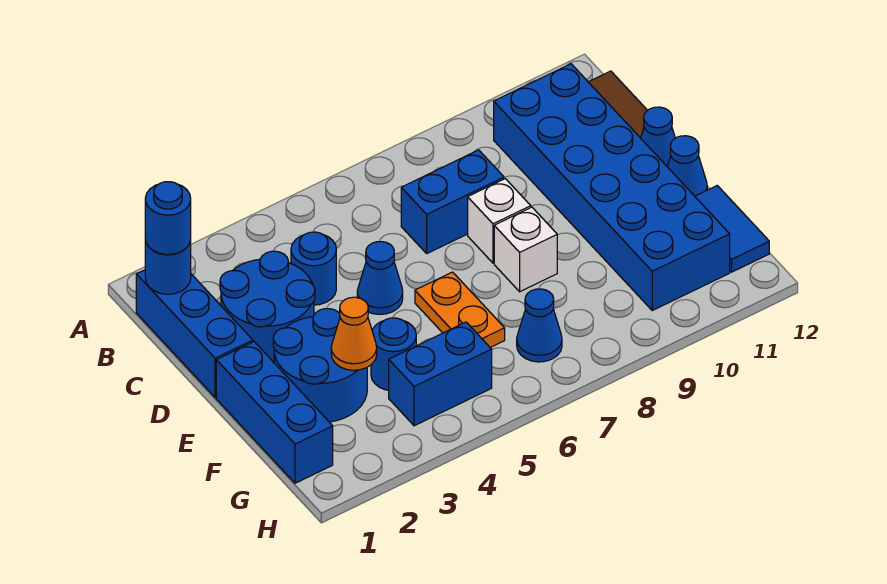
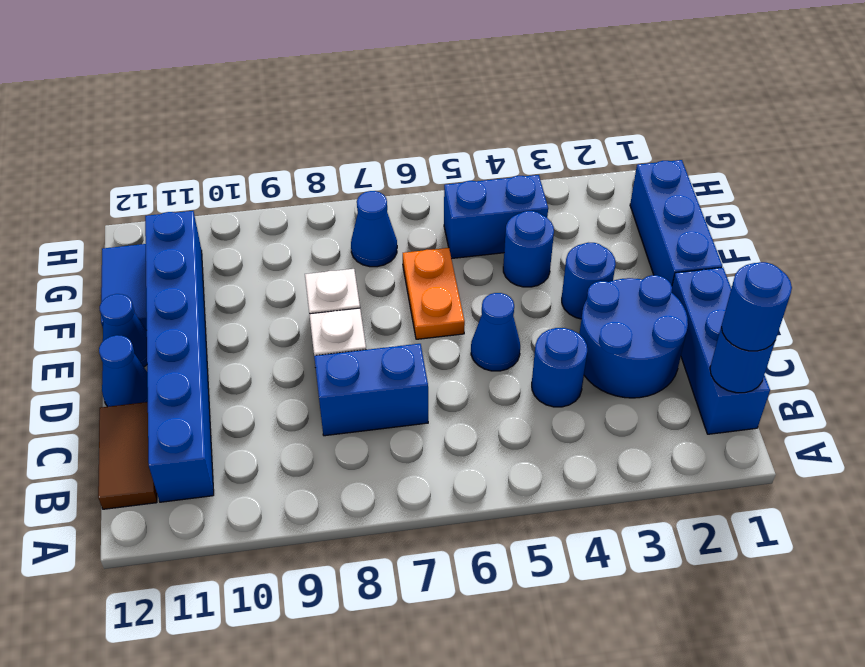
blue 2x6 brick [494,64,730,310] -> blue 1x6 brick [145,211,214,502]
blue 2x2 round brick [273,309,367,422] -> blue 1x1 round brick [562,243,616,319]
orange 1x1 cone [331,297,377,370] -> none

